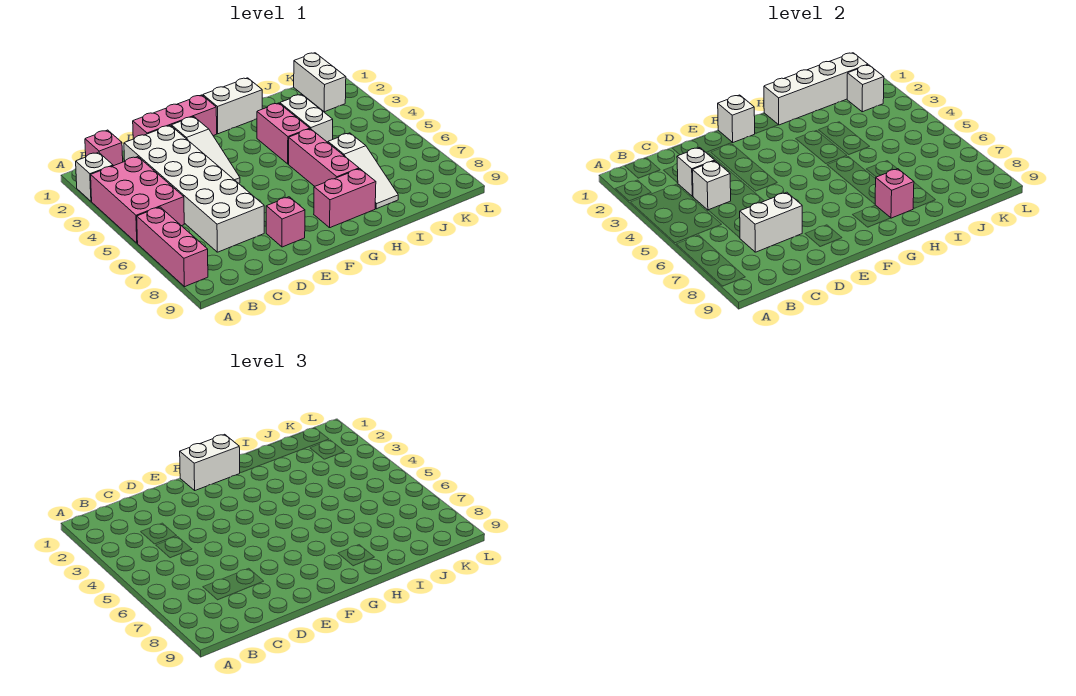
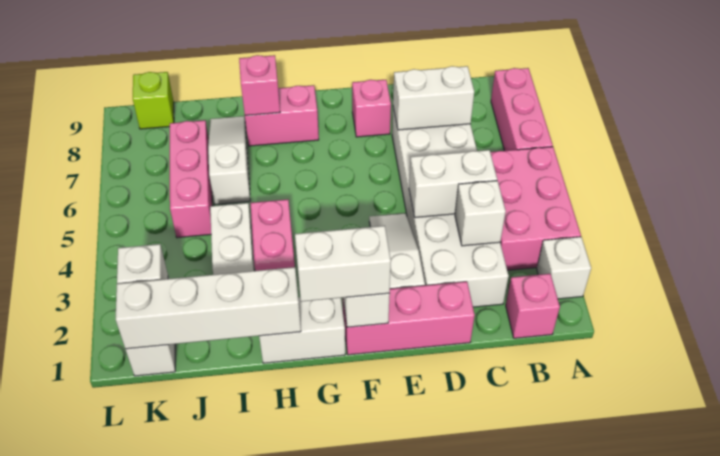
white 1x1 brick [693,161,731,210] -> white 1x2 brick [409,150,497,218]
pink 1x3 brick [289,129,359,186] -> pink 1x3 brick moved to [170,120,213,238]
none -> lime 1x1 brick [133,72,174,129]

